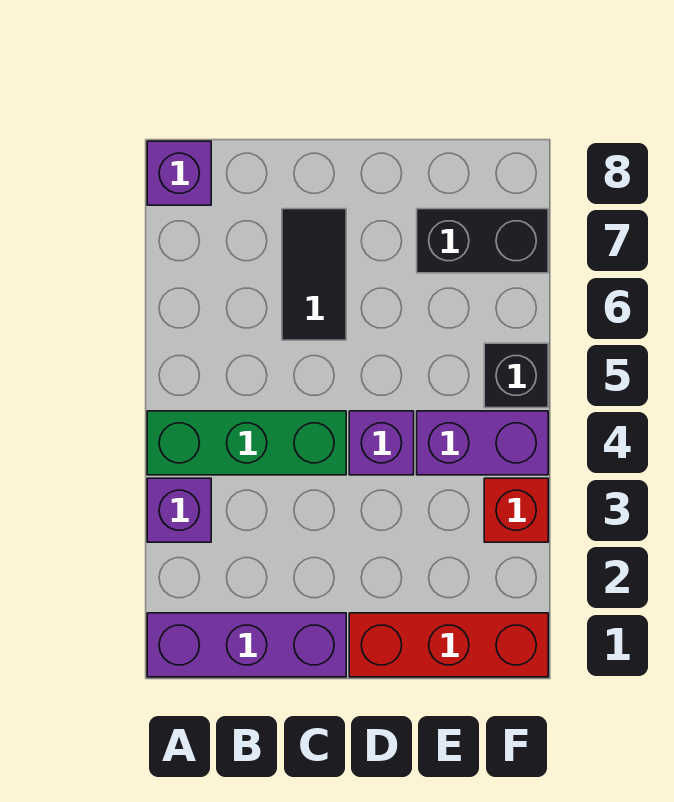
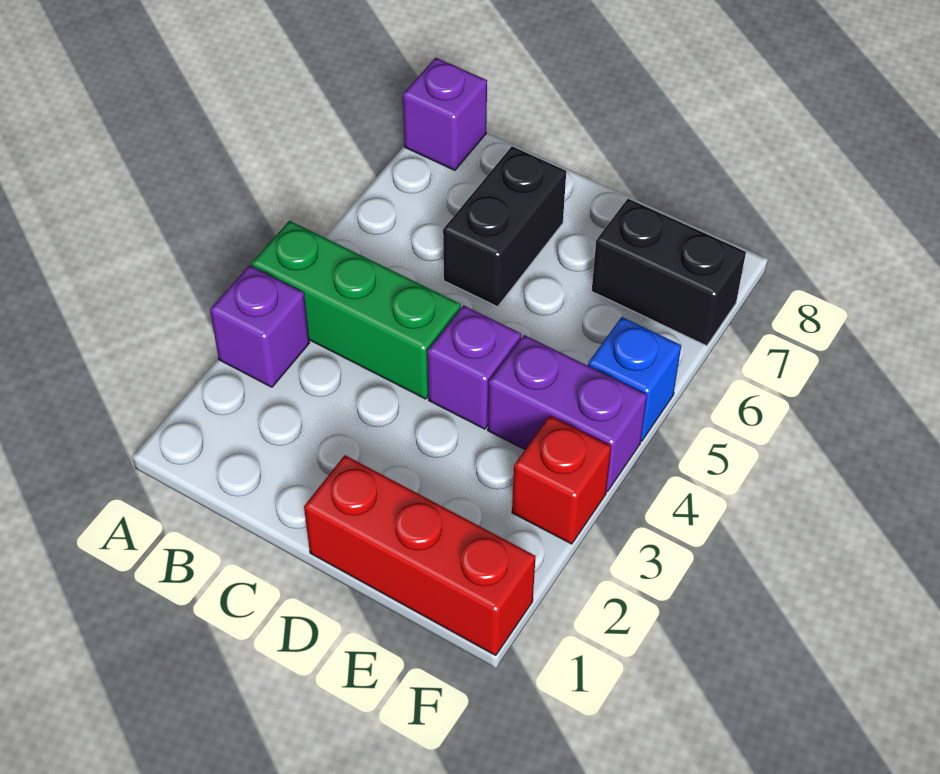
purple 1x3 brick [147,613,346,677] -> none
black 1x2 tile [282,209,346,340] -> black 1x2 brick [443,146,566,307]
black 1x1 brick [484,343,548,408] -> blue 1x1 brick [588,317,681,441]

